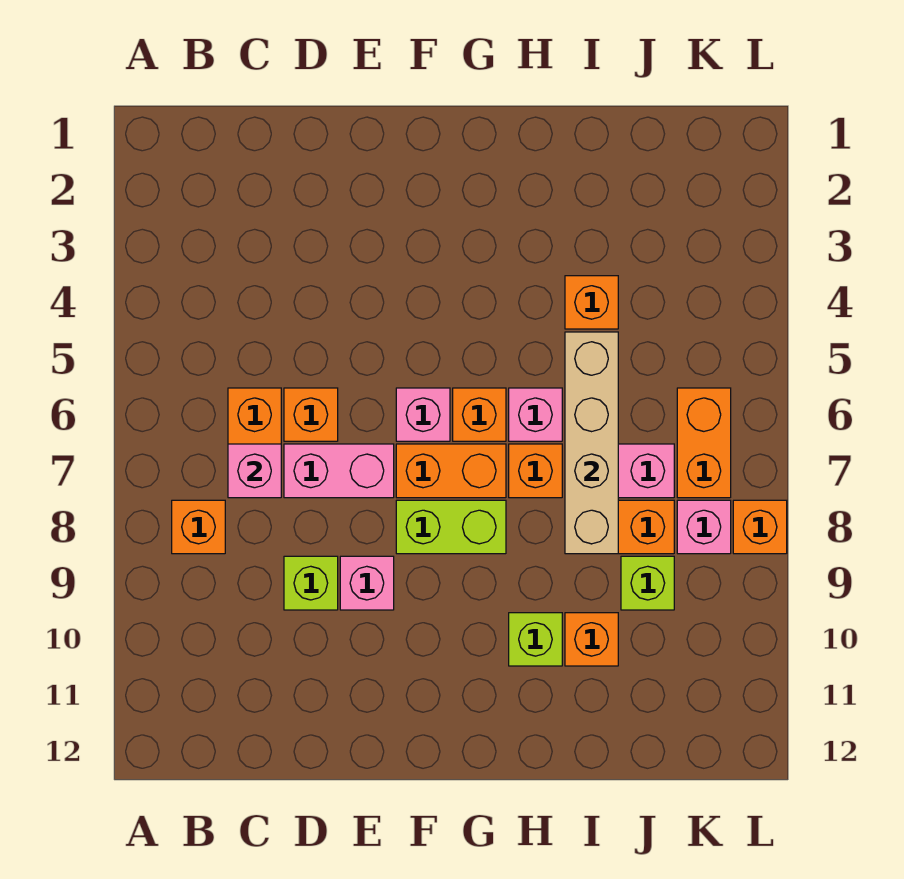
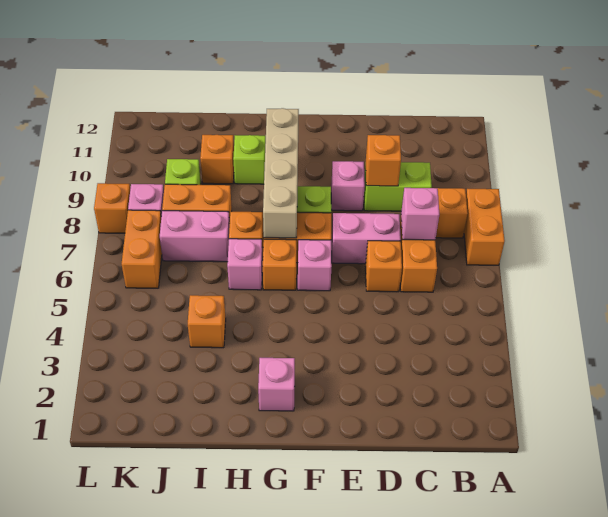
none -> orange 1x2 brick [464,189,505,265]
lime 1x1 brick [284,556,338,610] -> lime 1x2 brick [364,162,432,211]
none -> orange 1x1 brick [366,135,401,186]
none -> pink 1x1 brick [258,358,295,411]
tan 1x4 brick [565,332,618,554] -> tan 1x4 brick moved to [263,108,299,238]

